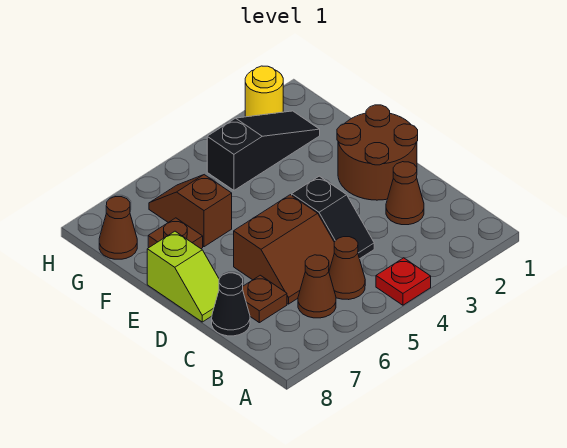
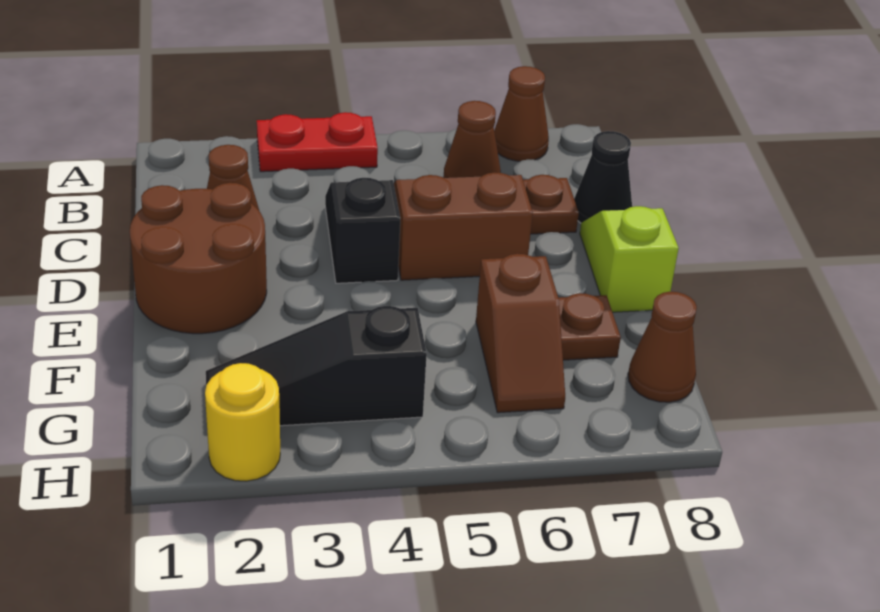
red 1x1 plate [376,258,431,305] -> red 1x2 plate [257,112,378,172]
brown 1x1 cone [329,237,365,300] -> brown 1x1 cone moved to [494,66,549,161]

